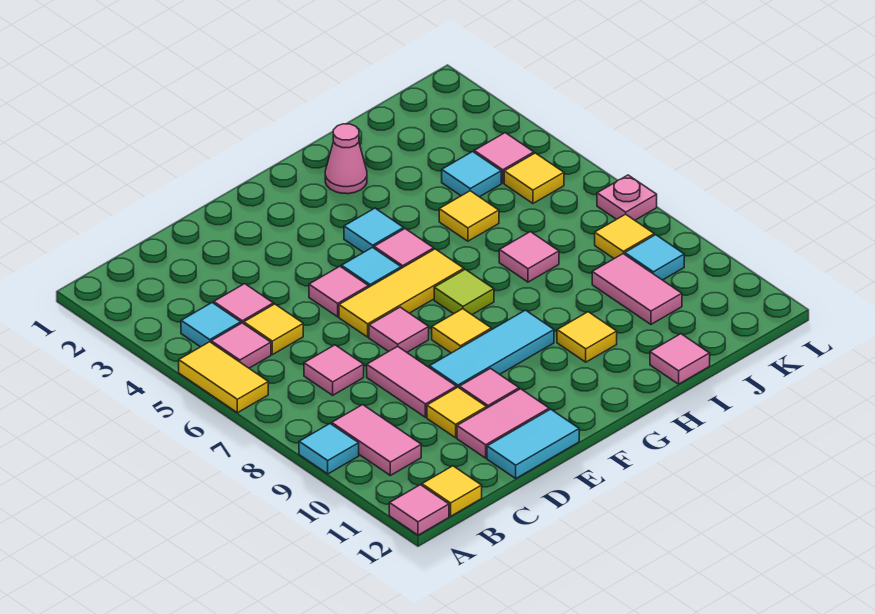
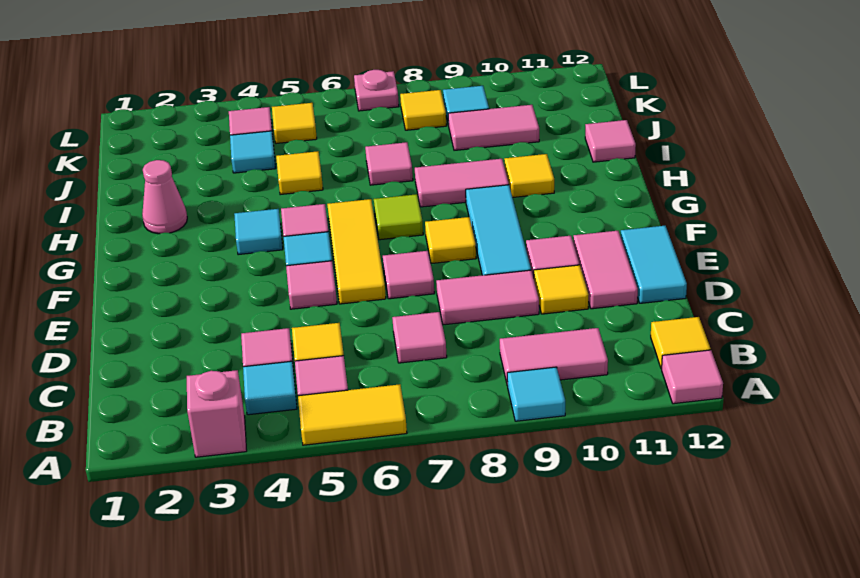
none -> pink 1x1 brick [187,370,247,457]
none -> pink 1x2 tile [415,159,509,207]

